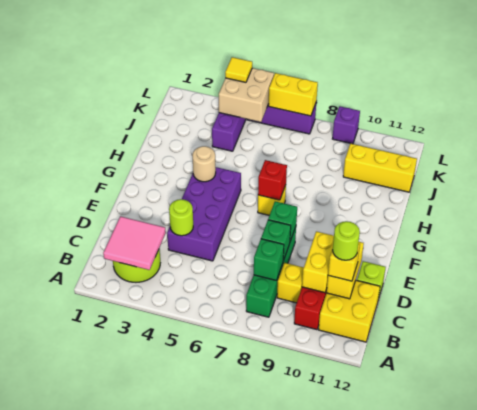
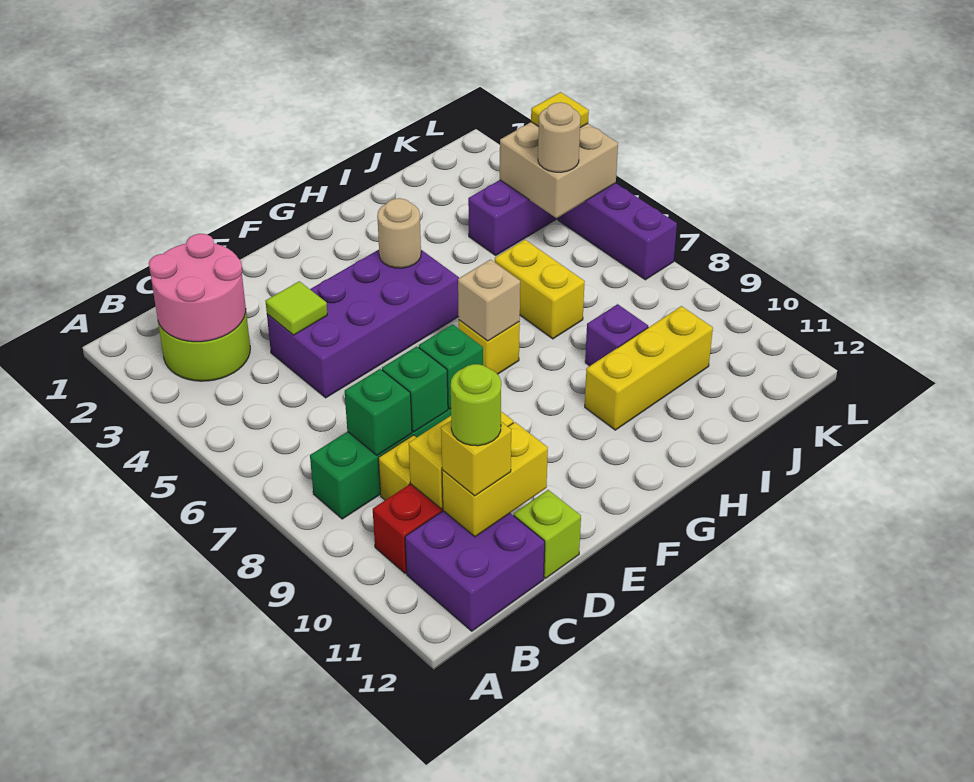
pink 2x2 tile [103,216,166,270] -> pink 2x2 round brick [149,234,246,342]
yellow 2x2 brick [319,280,380,342] -> purple 2x2 brick [405,511,545,631]
lime 1x1 round brick [169,199,193,236] -> lime 1x1 tile [265,281,327,335]
red 1x1 brick [258,160,287,200] -> tan 1x1 brick [458,260,520,341]
yellow 1x3 brick [343,143,417,192] -> yellow 1x3 brick turned to [585,306,713,430]
none -> tan 1x1 round brick [538,102,581,172]
yellow 1x2 brick [269,73,318,116] -> yellow 1x2 brick moved to [495,240,585,339]
purple 1x1 brick [332,106,360,144] -> purple 1x1 brick moved to [585,304,648,366]

